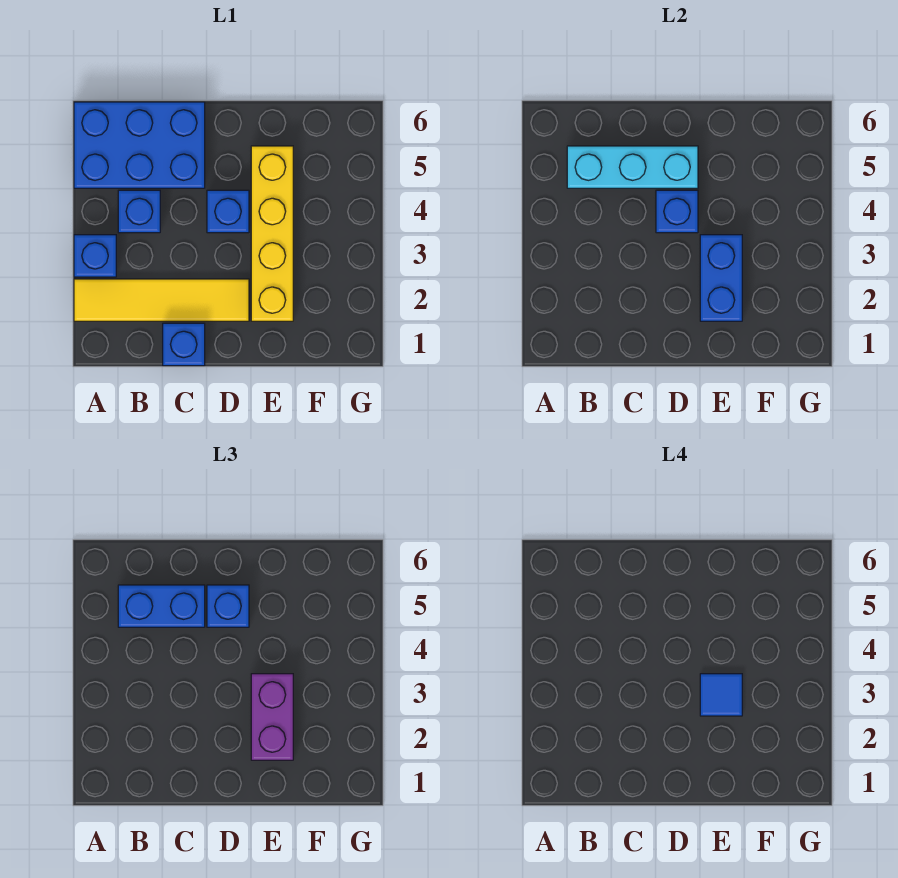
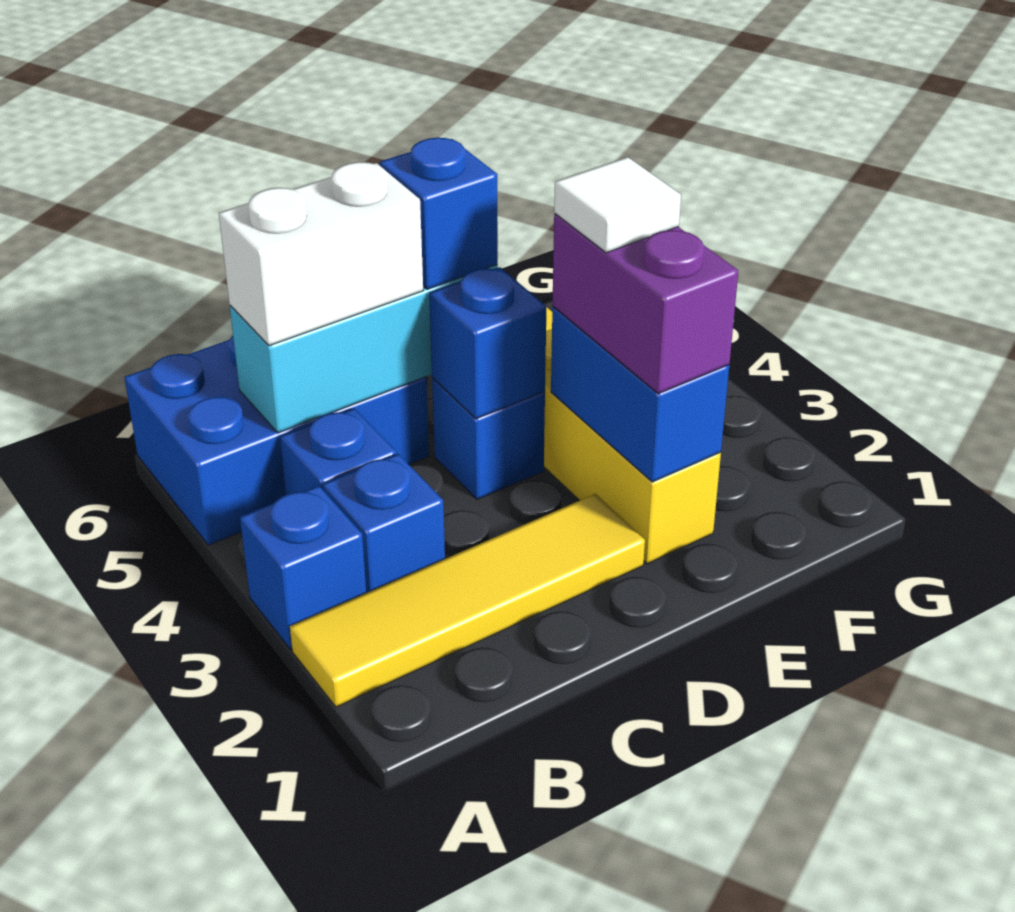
blue 1x2 brick [118,585,205,627] -> white 1x2 brick [219,162,423,346]
blue 1x1 brick [163,323,205,366] -> blue 1x1 brick moved to [323,454,445,593]
blue 1x1 tile [700,674,742,716] -> white 1x1 tile [554,157,681,253]

